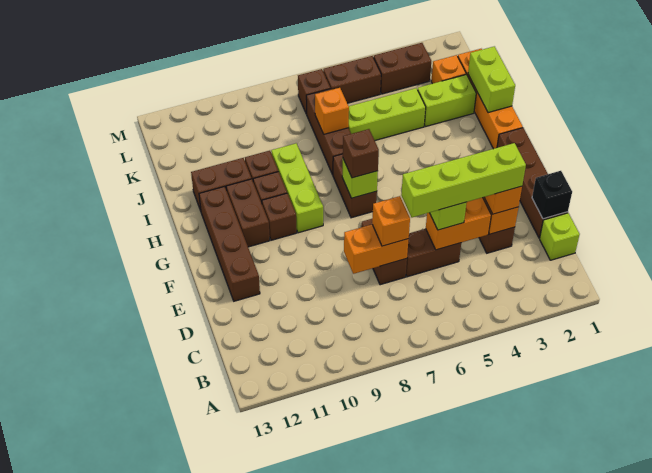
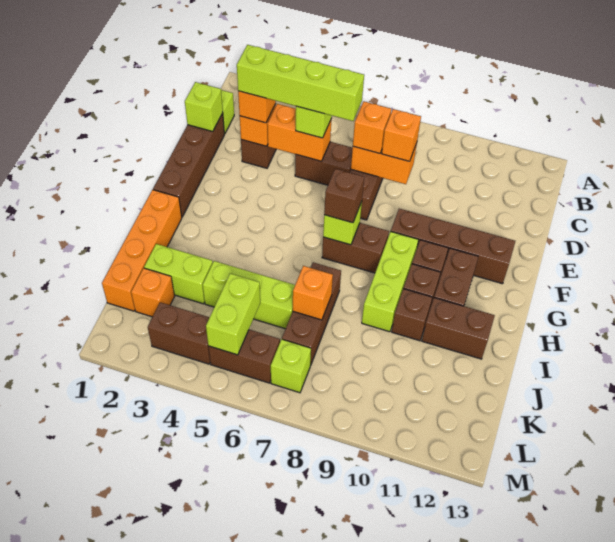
black 1x1 brick [532,171,572,219] -> lime 1x1 brick [185,82,223,131]
none -> orange 1x1 brick [382,109,421,161]
brown 1x4 brick [199,186,260,301] -> brown 1x4 brick turned to [391,209,515,284]
brown 1x2 brick [333,154,377,218] -> brown 1x2 brick turned to [322,223,389,273]
lime 1x2 brick [468,46,515,113] -> lime 1x2 brick moved to [206,273,260,355]
brown 1x1 brick [298,69,330,114] -> lime 1x1 brick [271,339,311,393]

